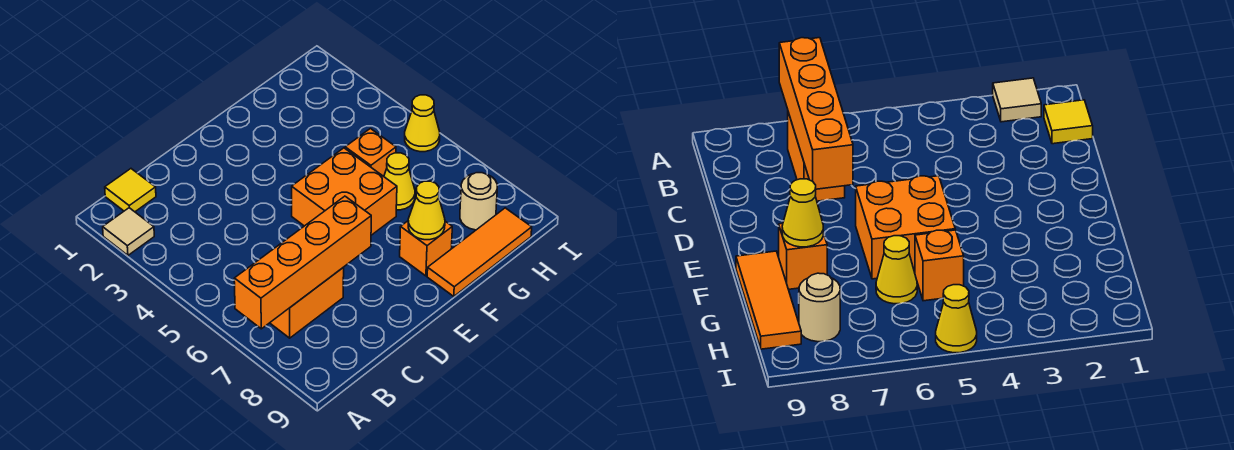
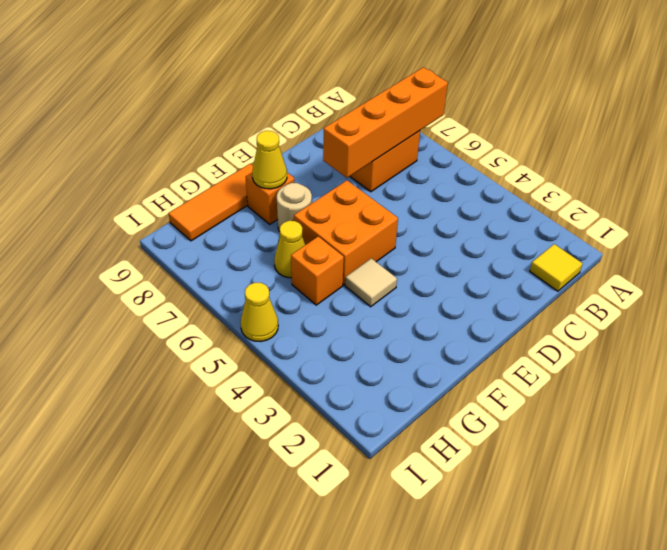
tan 1x1 tile [103,208,154,255] -> tan 1x1 tile moved to [345,258,397,307]
tan 1x1 round brick [460,173,497,230] -> tan 1x1 round brick moved to [277,183,312,231]

